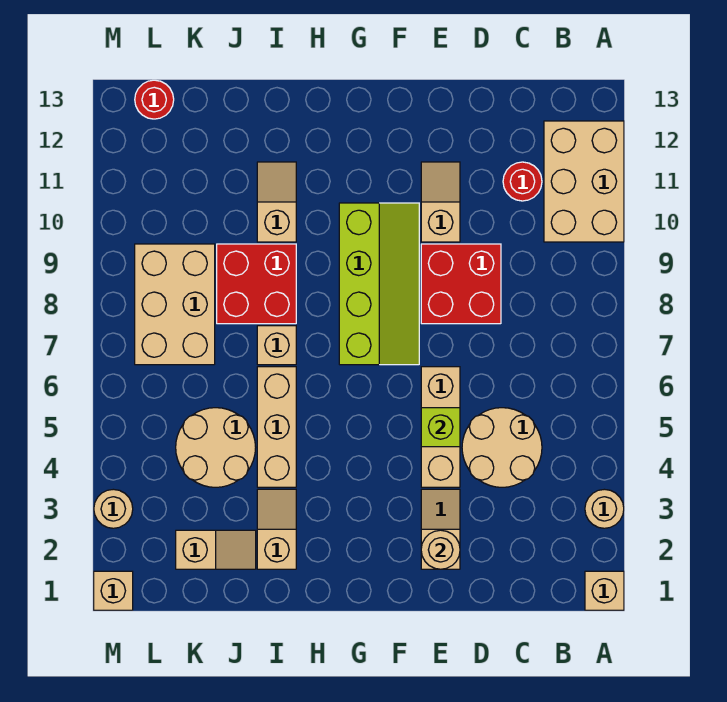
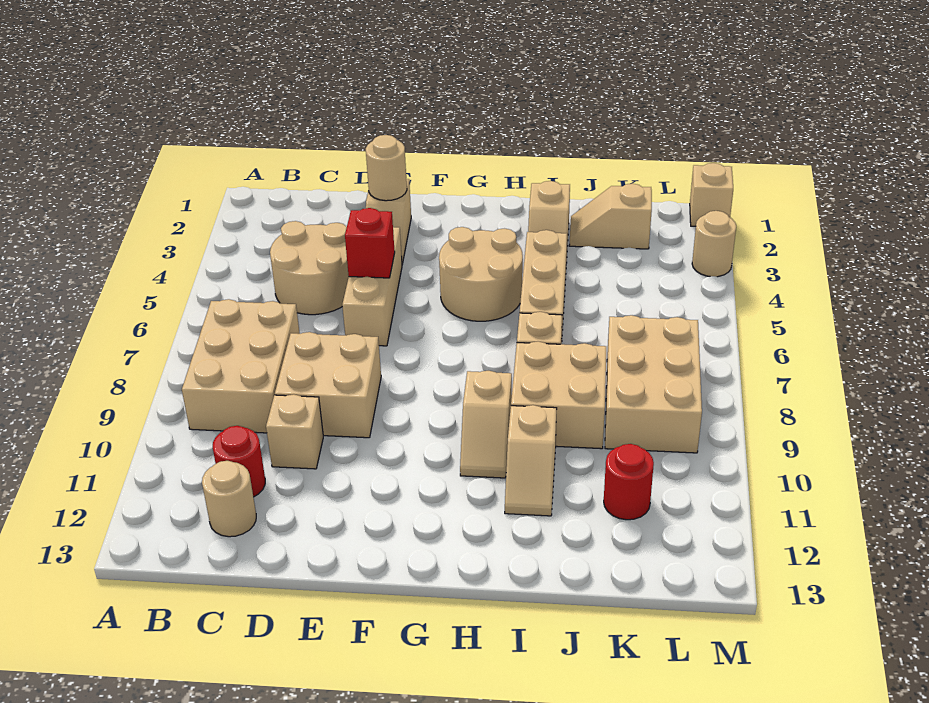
tan 1x1 brick [585,571,624,610] -> tan 1x1 brick moved to [266,394,323,469]
tan 1x1 round brick [585,489,624,528] -> tan 1x1 round brick moved to [202,461,256,537]
tan 2x3 brick [544,121,624,242] -> tan 2x3 brick moved to [182,299,300,433]
red 2x2 brick [421,244,501,324] -> tan 2x2 brick [275,332,381,438]
lime 1x1 brick [421,408,460,447] -> red 1x1 brick [345,208,395,278]
tan 1x2 slope [421,162,460,242] -> tan 1x2 slope moved to [460,371,512,478]
lime 2x4 slope [339,203,419,365] -> none
red 2x2 brick [217,244,296,324] -> tan 2x2 brick [511,341,606,449]
tan 2x2 round brick [176,408,256,487] -> tan 2x2 round brick moved to [439,227,523,321]
red 1x1 round brick [135,80,174,119] -> red 1x1 round brick moved to [604,444,654,520]

